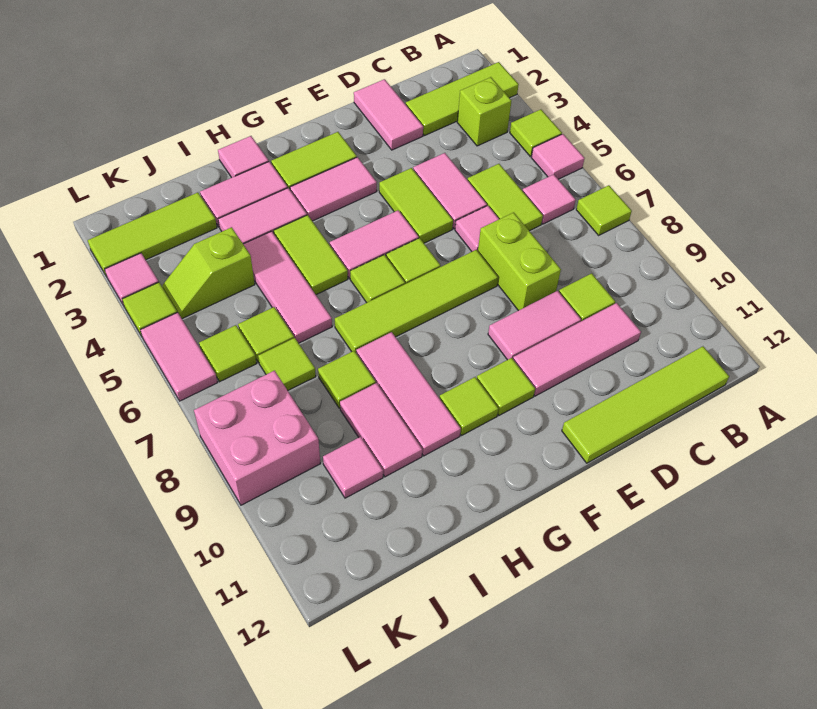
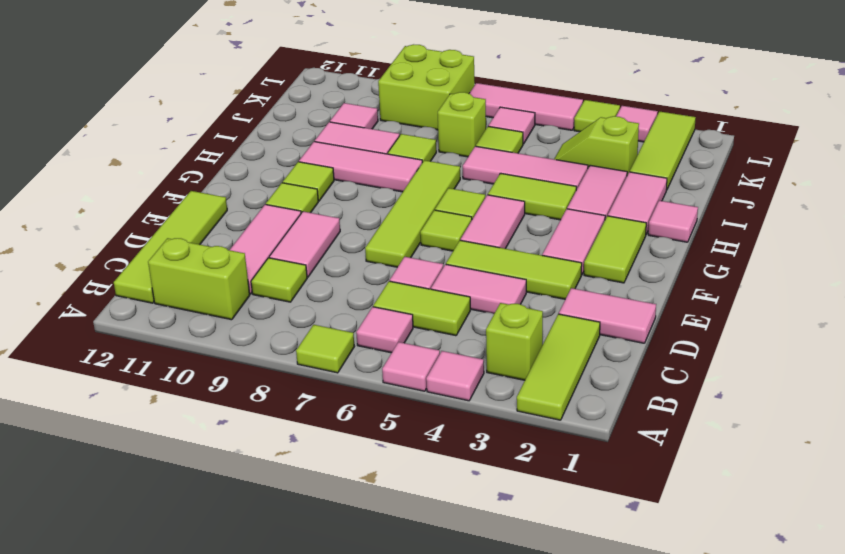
lime 1x1 tile [510,109,562,156] -> pink 1x1 tile [426,351,484,401]
lime 1x2 brick [478,212,561,311] -> lime 1x2 brick moved to [148,238,250,320]
lime 1x2 tile [379,168,453,243] -> lime 1x3 tile [446,240,582,299]
lime 1x2 slope [162,227,255,319] -> lime 1x2 slope turned to [554,116,639,175]
lime 1x1 tile [258,338,316,390] -> lime 1x1 brick [438,92,486,157]
lime 1x1 tile [199,325,257,382] -> pink 1x1 tile [488,107,535,144]
pink 2x2 brick [194,371,320,505] -> lime 2x2 brick [378,44,475,130]
pink 1x2 tile [141,312,218,401] -> pink 1x3 tile [469,83,583,130]

